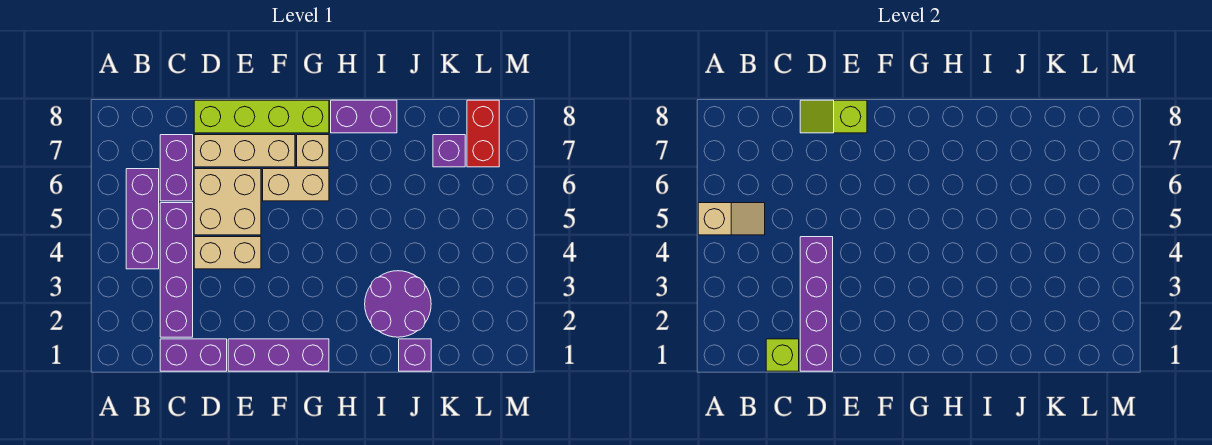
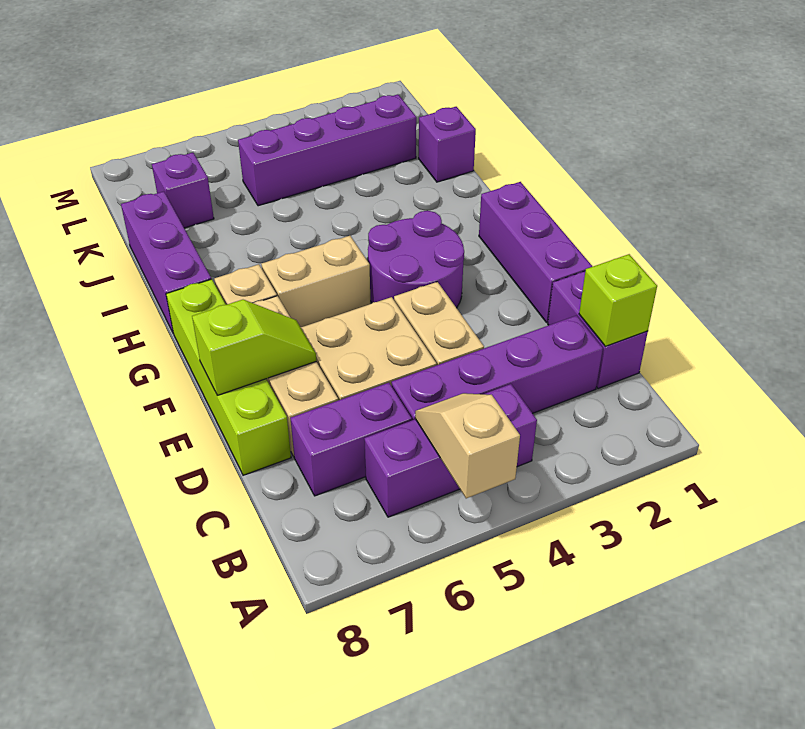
purple 1x4 brick [800,237,833,371] -> purple 1x4 brick moved to [238,94,416,206]
lime 1x2 slope [800,100,867,133] -> lime 1x2 slope turned to [192,300,316,395]
tan 1x2 brick [263,169,329,201] -> tan 1x2 brick turned to [261,236,371,327]
purple 1x2 brick [331,100,397,133] -> purple 1x3 brick [121,191,211,334]
purple 2x2 round brick [365,271,431,337] -> purple 2x2 round brick moved to [368,211,464,308]
red 1x2 brick [467,100,499,167] -> none

